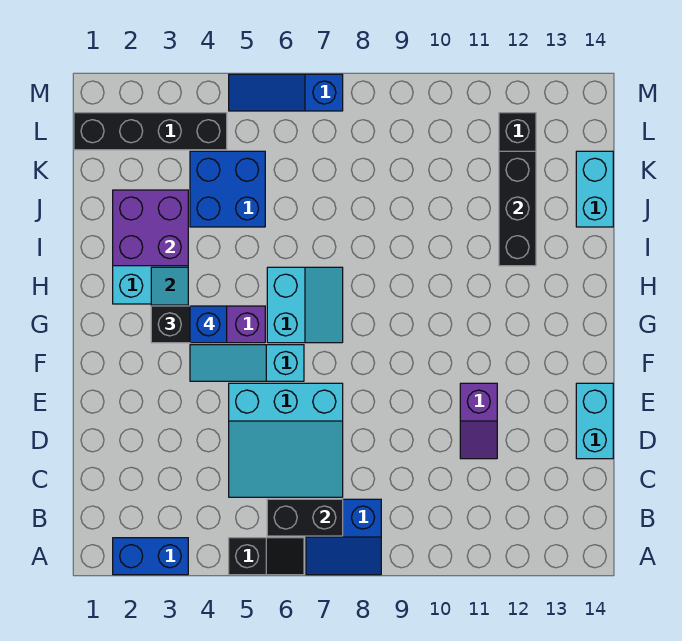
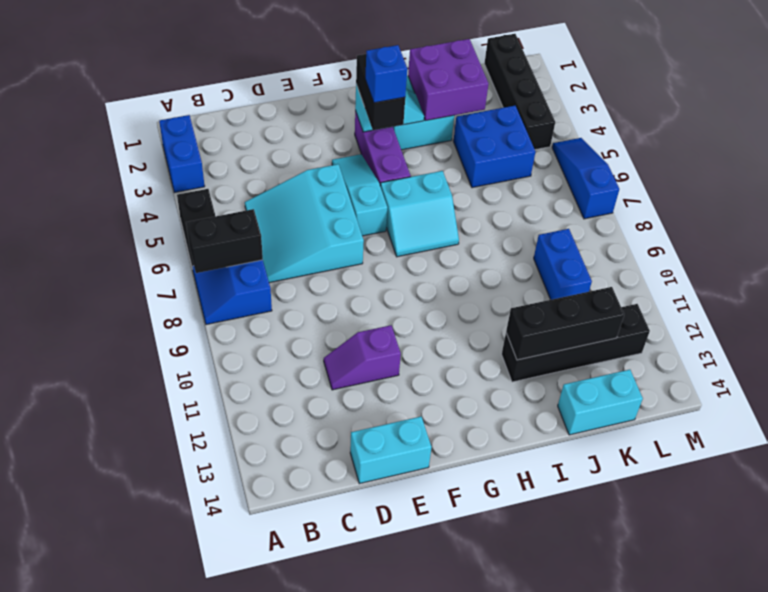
black 1x2 brick [267,499,343,536] -> black 1x2 brick turned to [186,209,263,273]
none -> blue 1x2 brick [534,229,592,300]

